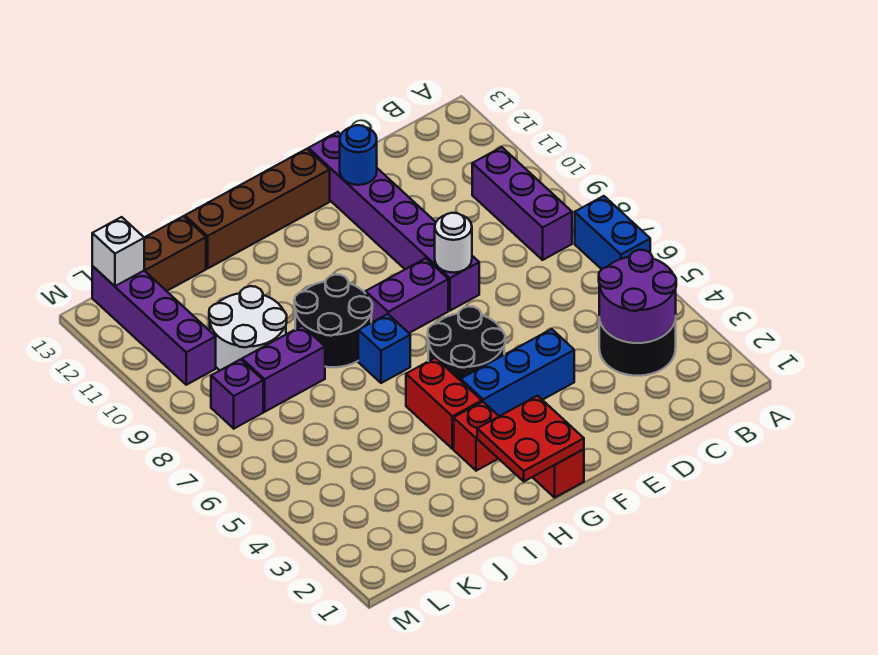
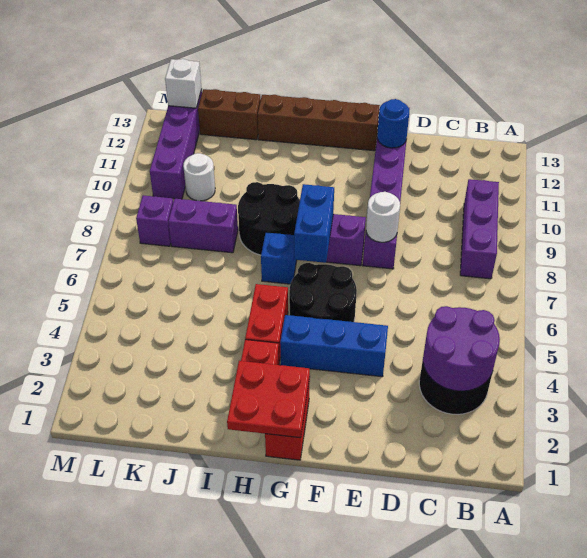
blue 1x2 brick [575,196,650,269] -> blue 1x2 brick moved to [294,184,334,263]
white 2x2 round brick [209,286,287,370] -> white 1x1 round brick [183,153,215,201]

